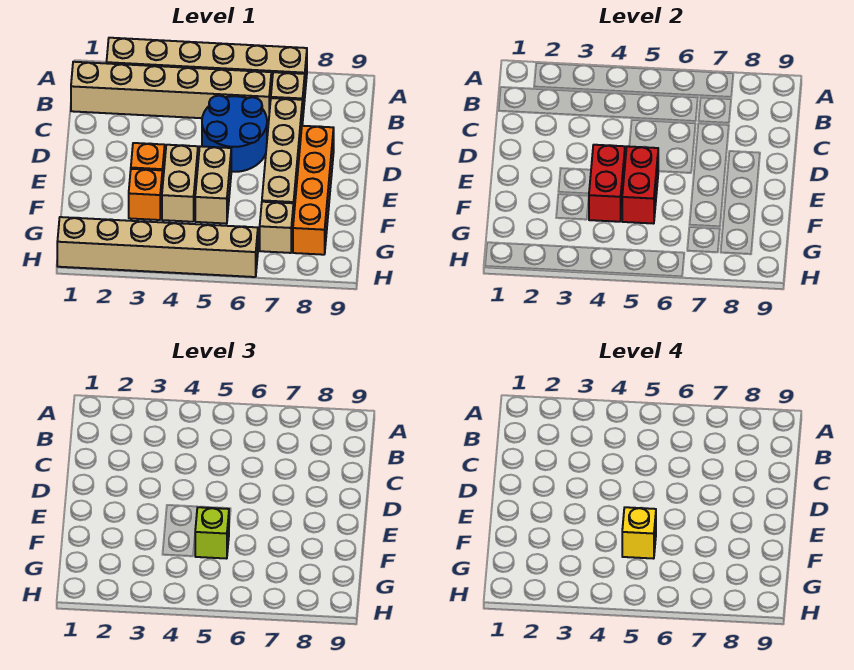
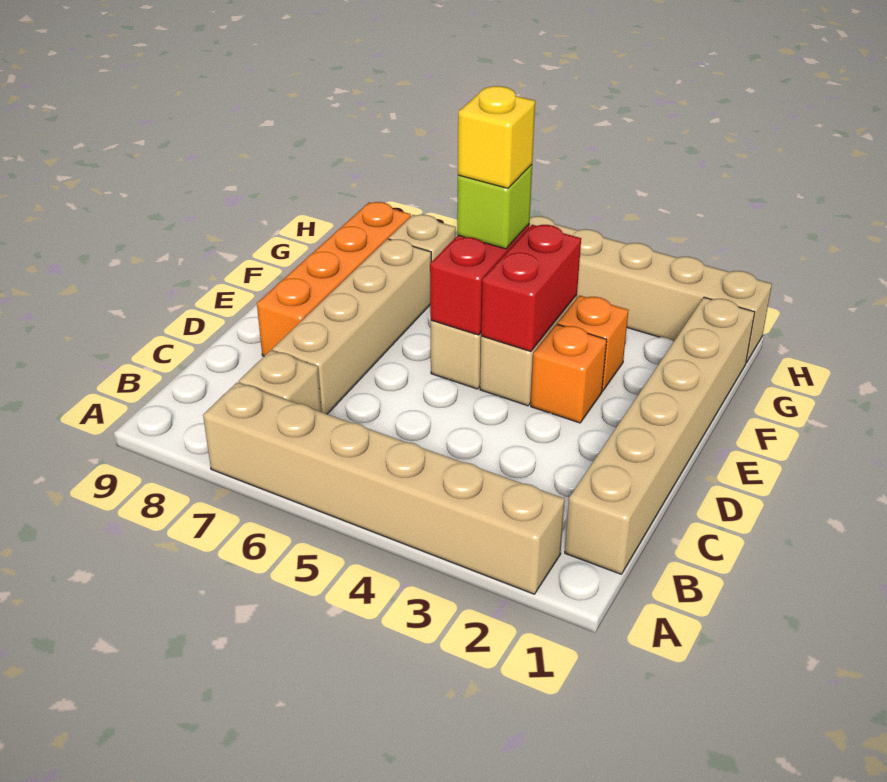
tan 1x6 brick [71,62,271,122] -> tan 1x6 brick turned to [565,297,755,574]
blue 2x2 round brick [202,96,267,172] -> none

